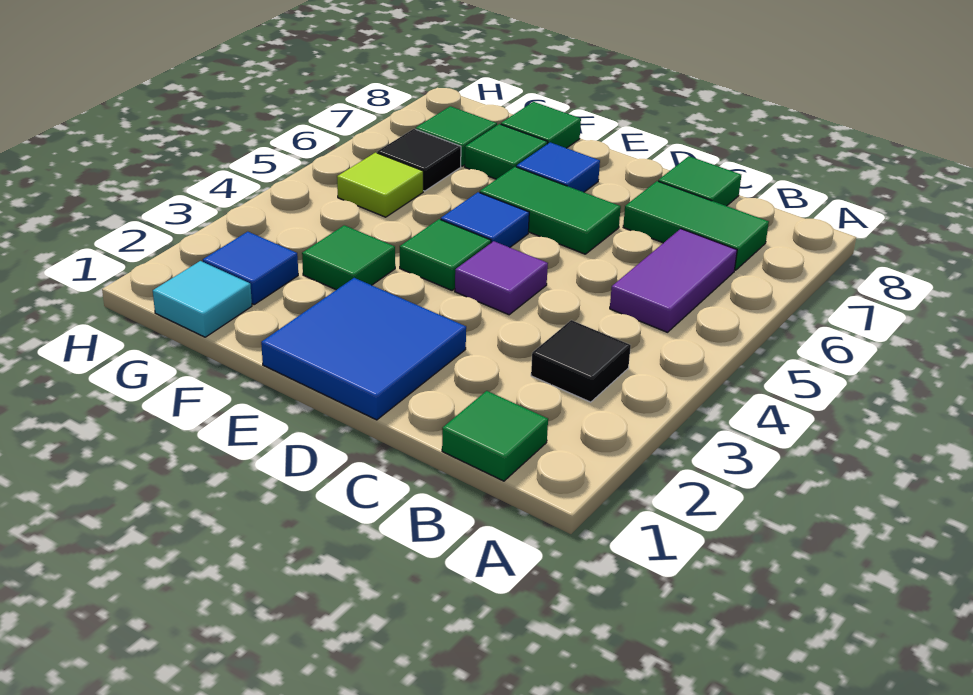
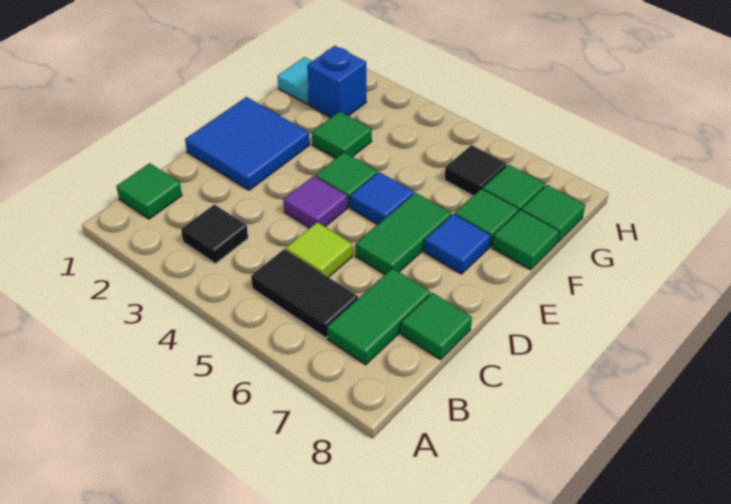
purple 1x2 tile [610,229,737,332] -> black 1x2 tile [251,249,358,338]
blue 1x1 tile [203,232,298,304] -> blue 1x1 brick [307,46,366,117]
lime 1x1 tile [337,153,423,217] -> lime 1x1 tile moved to [286,222,352,277]
none -> green 1x1 tile [522,185,585,243]

